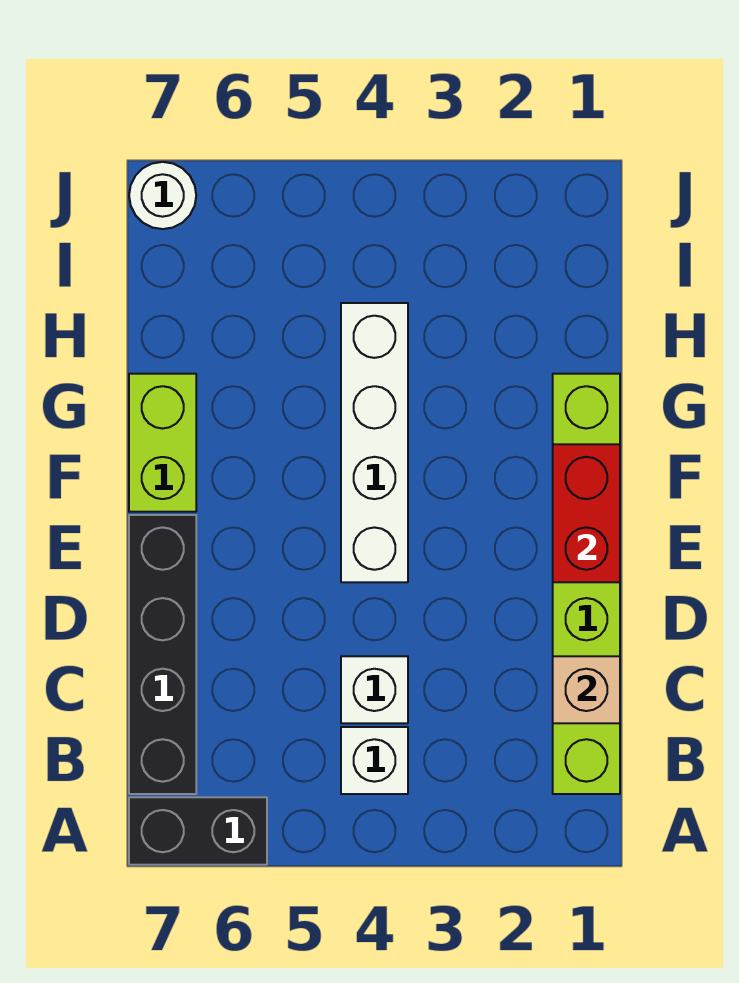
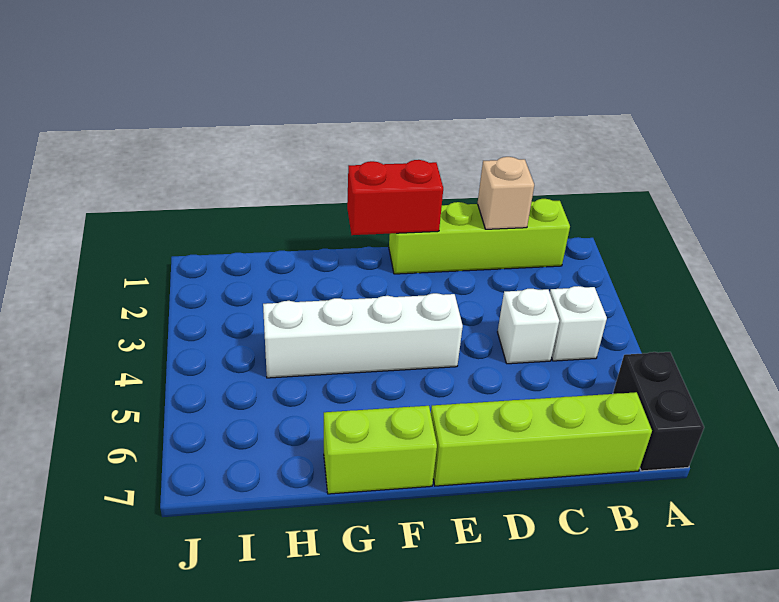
lime 1x6 brick [553,374,620,794] -> lime 1x4 brick [389,199,570,274]
black 1x4 brick [129,515,196,794] -> lime 1x4 brick [431,392,652,486]
white 1x1 round brick [129,162,196,229] -> none

